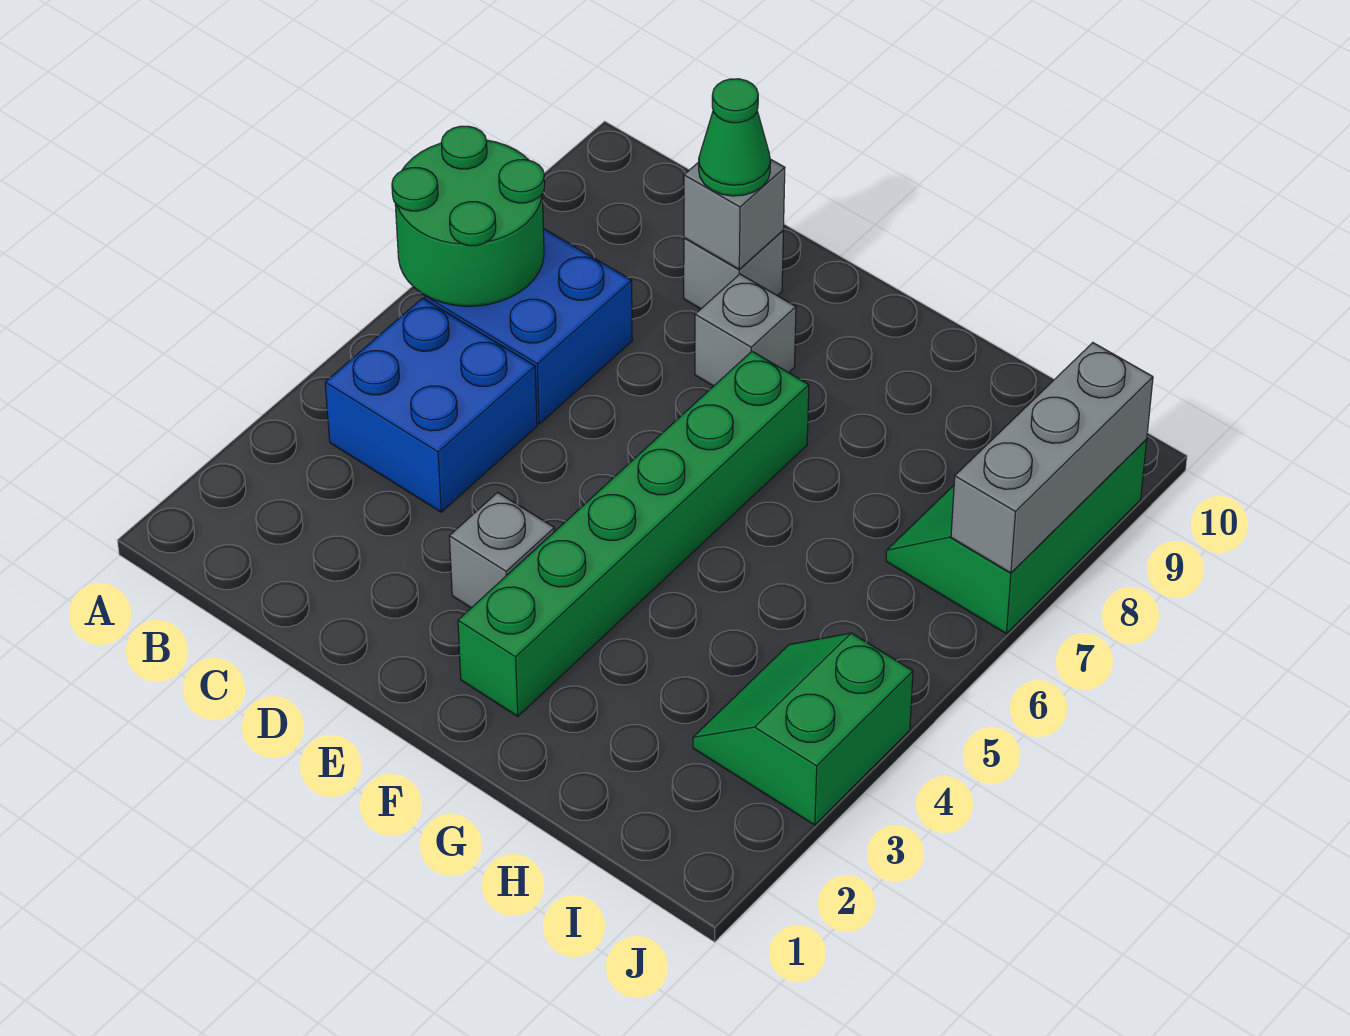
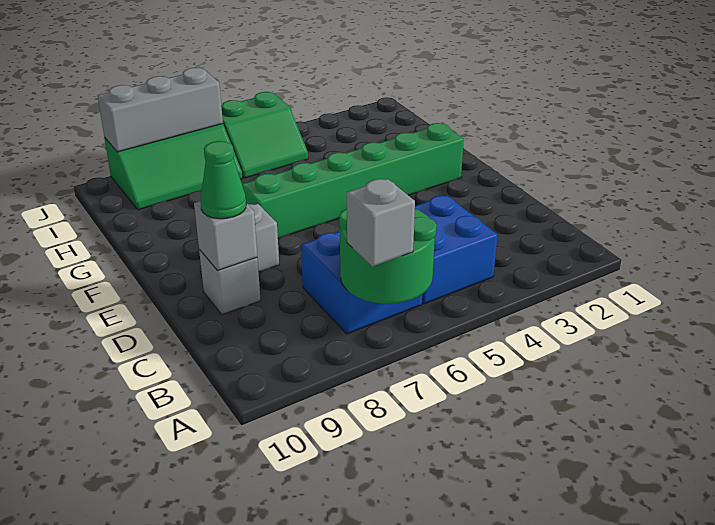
grey 1x1 brick [449,492,554,608] -> grey 1x1 brick moved to [347,179,415,266]
green 2x2 slope [693,633,913,825] -> green 2x2 slope moved to [221,92,308,178]

